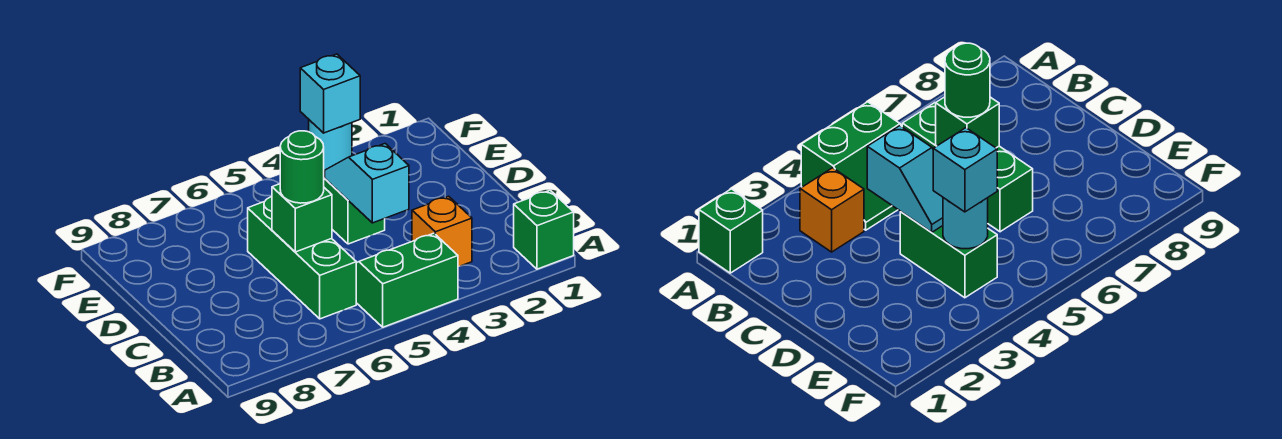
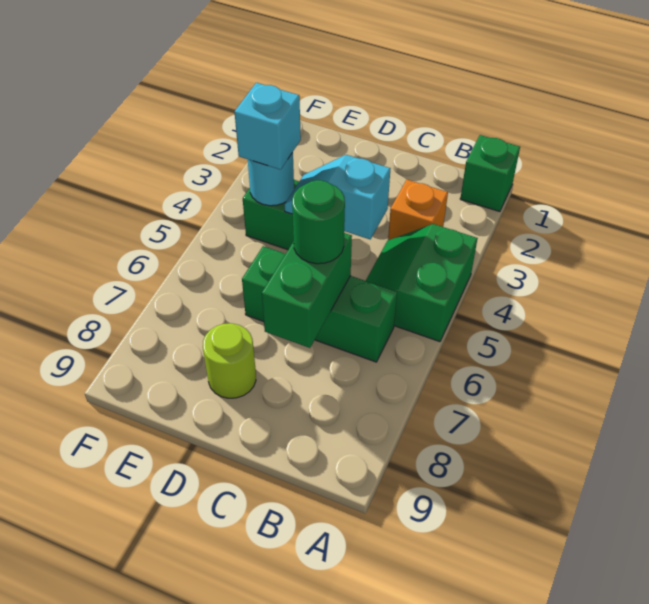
green 1x1 brick [272,184,332,252] -> green 1x2 brick [262,233,352,348]
none -> lime 1x1 round brick [203,323,256,398]

